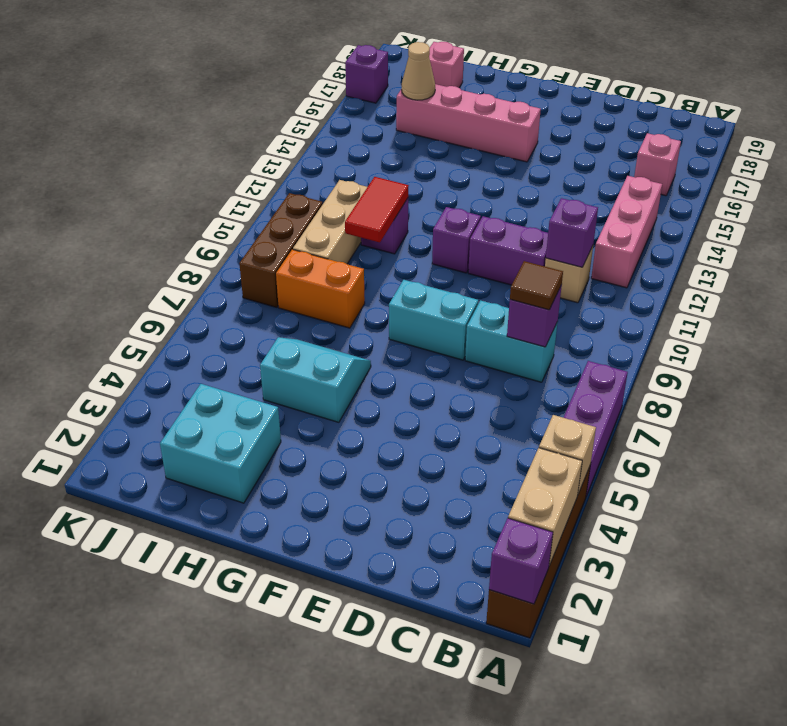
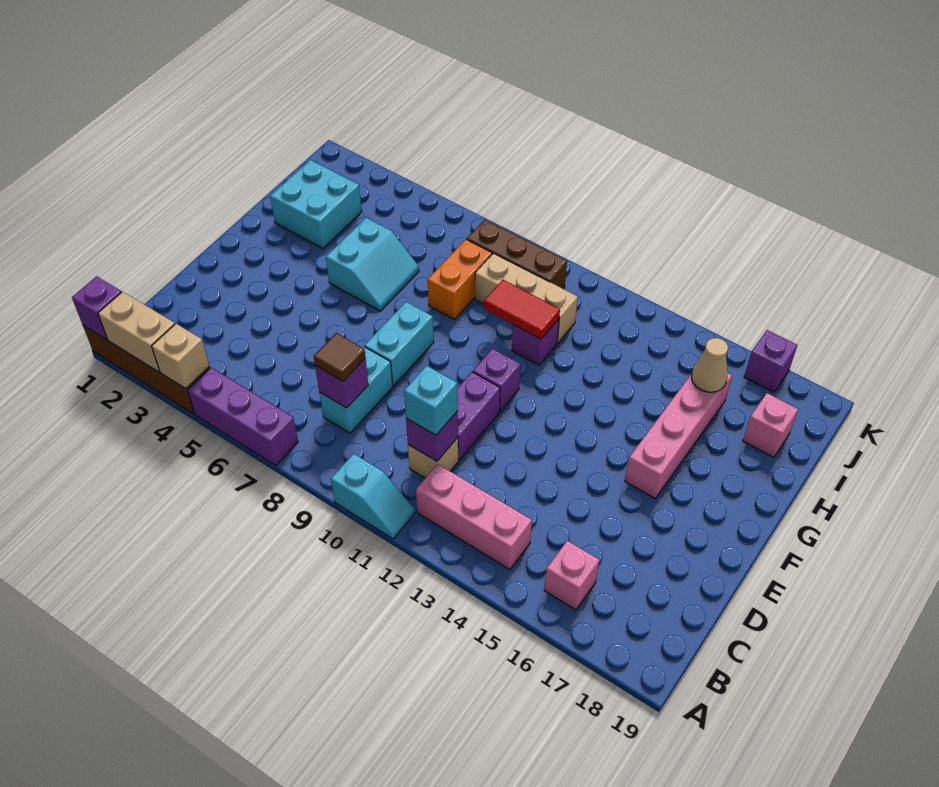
none -> cyan 1x2 slope [331,454,415,539]
none -> cyan 1x1 brick [404,366,458,435]

